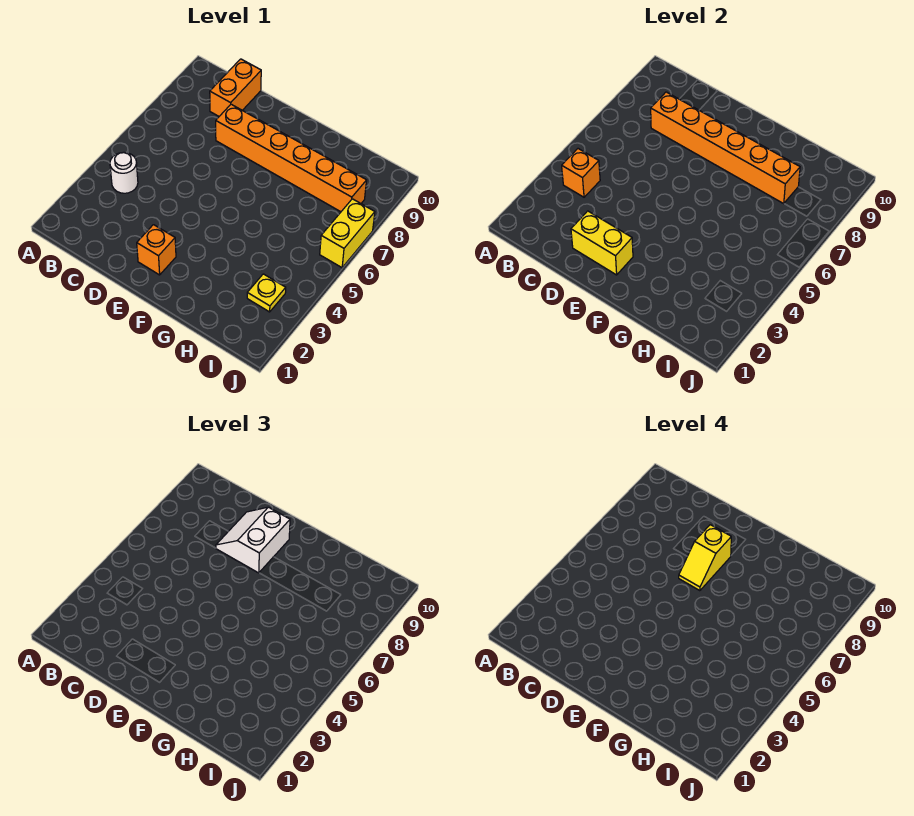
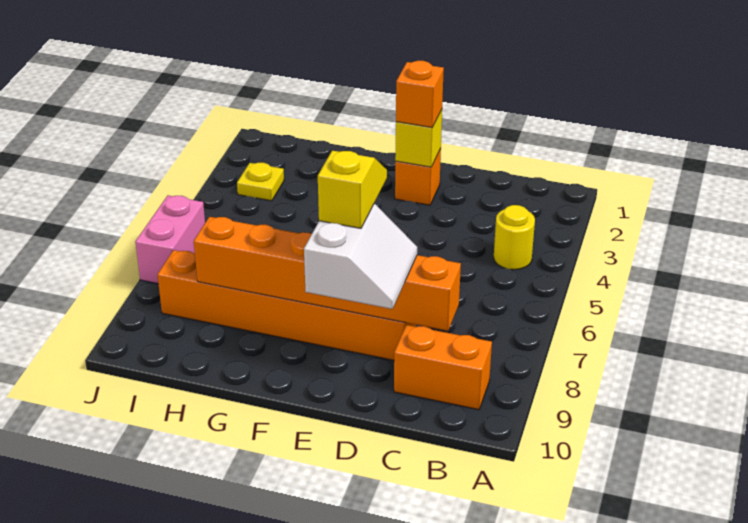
white 1x1 round brick [110,152,138,193] -> yellow 1x1 round brick [494,205,535,270]
orange 1x1 brick [562,149,600,197] -> orange 1x1 brick moved to [396,61,444,128]
orange 1x2 brick [210,59,261,116] -> orange 1x2 brick turned to [394,325,492,410]
yellow 1x2 brick [571,211,633,275] -> yellow 1x1 brick [395,110,442,167]
yellow 1x2 brick [320,199,375,268] -> pink 1x2 brick [135,195,205,283]

